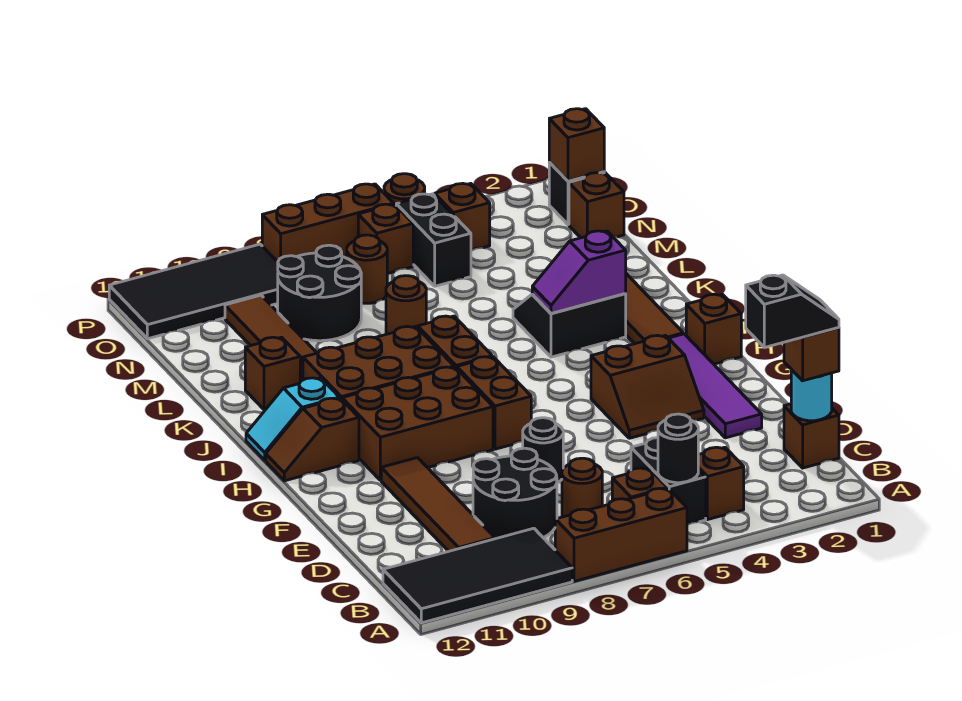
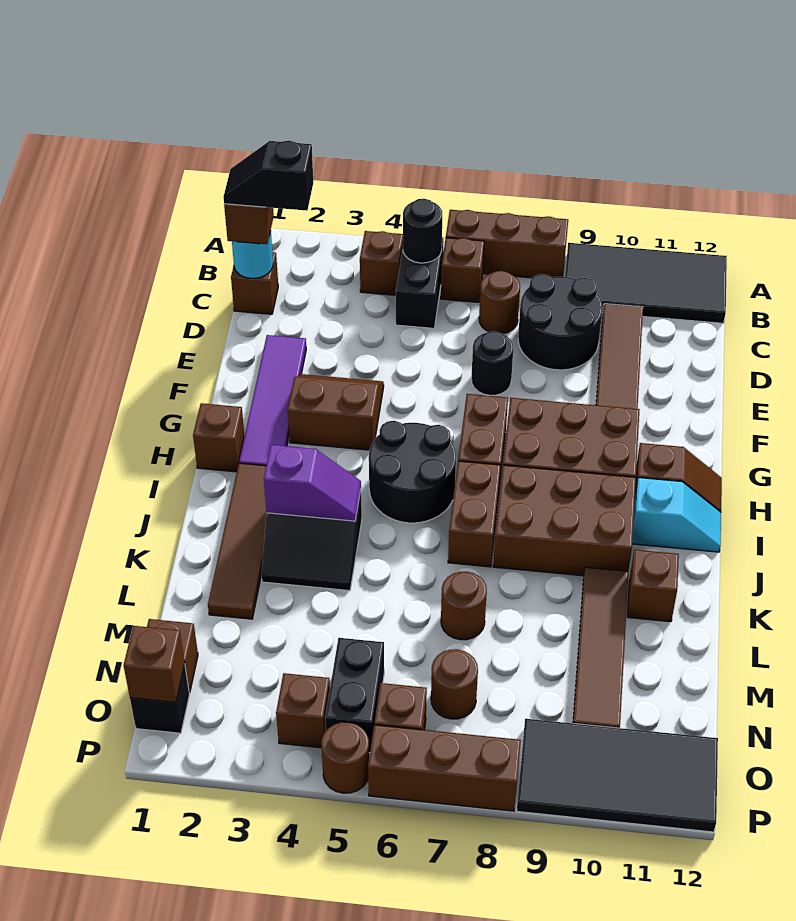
black 2x2 round brick [278,245,361,341] -> black 2x2 round brick moved to [369,421,456,523]

